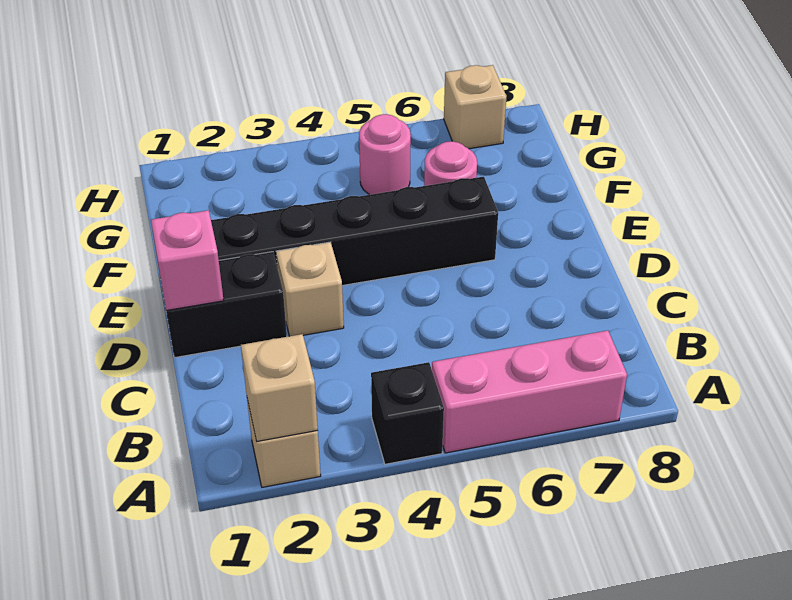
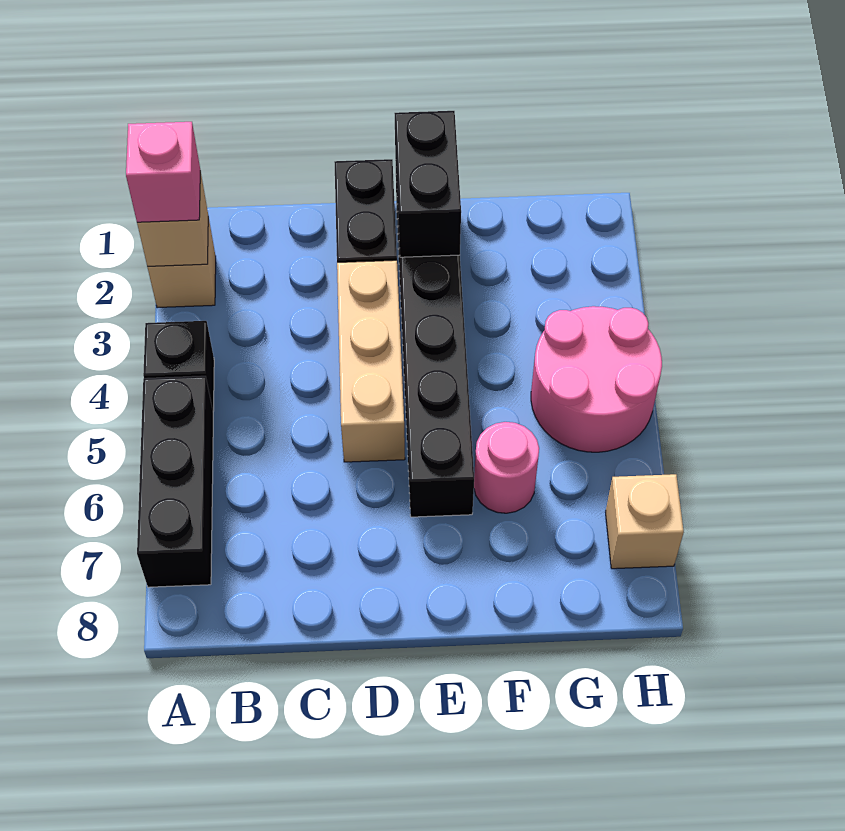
pink 1x3 brick [432,330,627,453] -> black 1x3 brick [137,376,213,587]
pink 1x1 brick [151,210,224,310] -> pink 1x1 brick moved to [126,122,200,222]
tan 1x1 brick [276,242,344,336] -> tan 1x3 brick [337,260,405,462]
none -> black 1x2 brick [394,111,461,257]
pink 1x1 round brick [359,114,411,195] -> pink 2x2 round brick [531,306,662,452]

